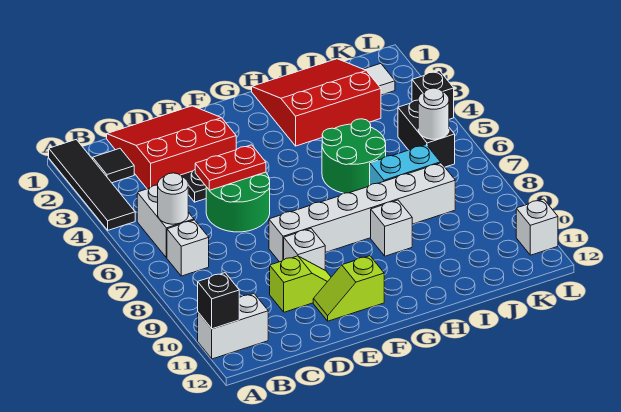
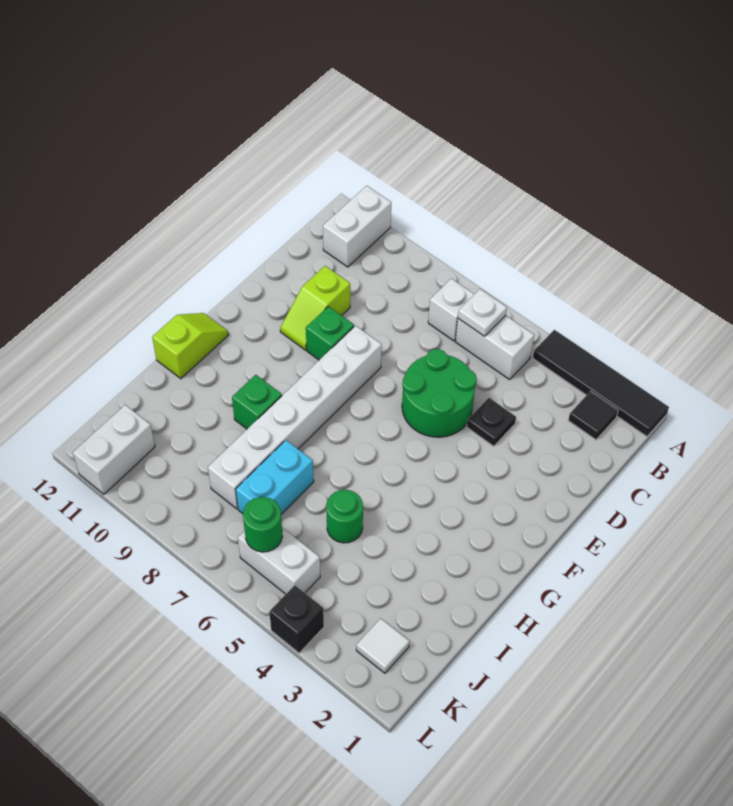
black 1x1 brick [198,273,239,329] -> none
white 1x1 round brick [158,173,188,224] -> white 1x1 plate [458,289,507,336]
red 3x3 slope [107,106,236,189] -> none
red 1x2 plate [195,145,266,190] -> none
white 1x1 brick [284,229,325,270] -> green 1x1 brick [306,306,354,360]
lime 1x2 slope [313,256,384,321] -> lime 1x2 slope moved to [152,313,228,379]
red 3x3 slope [252,59,381,146] -> none
green 2x2 round brick [322,119,386,193] -> green 1x1 round brick [326,490,363,543]
white 1x1 brick [371,200,412,256] -> green 1x1 brick [232,375,282,429]
black 1x2 brick [398,100,455,167] -> white 1x2 brick [238,528,320,594]
white 1x1 round brick [418,88,449,139] -> green 1x1 round brick [243,497,282,552]
white 1x1 brick [516,199,558,255] -> white 1x2 brick [73,405,155,494]

